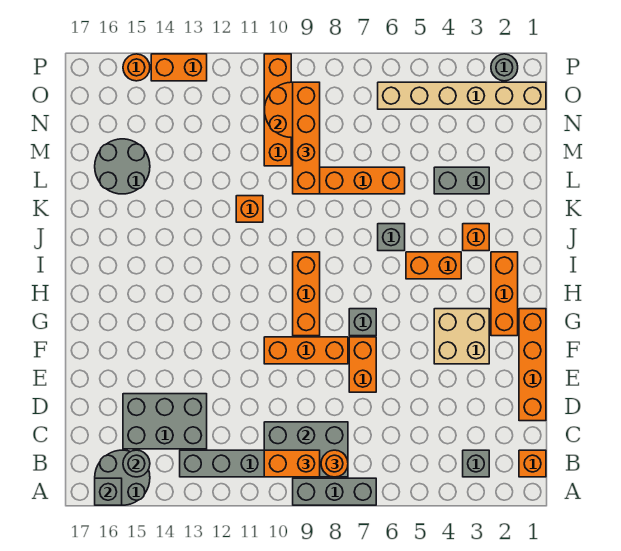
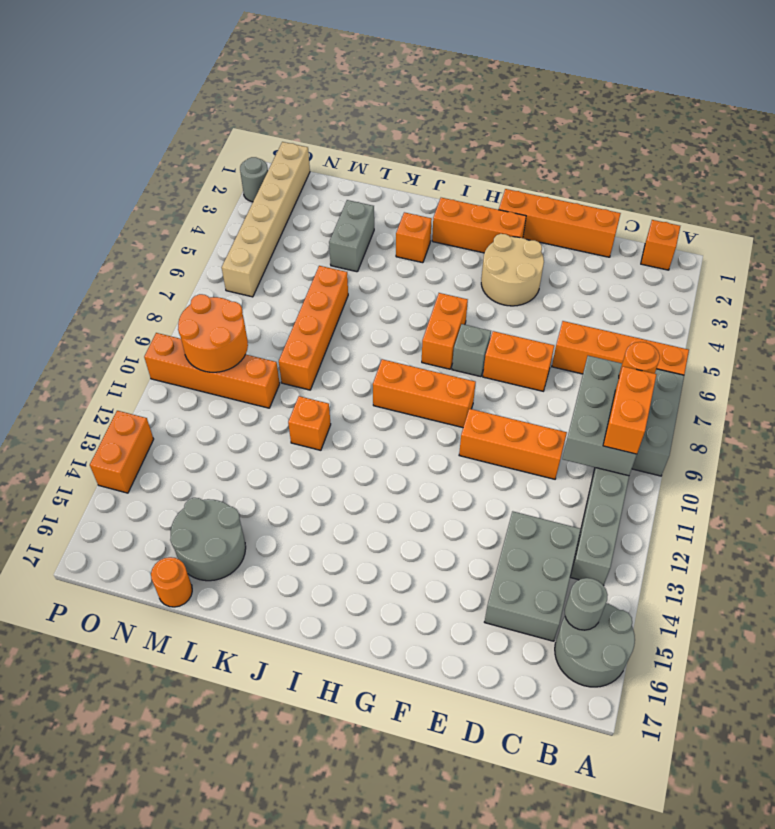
grey 1x1 brick [95,478,122,505] -> none
grey 1x1 brick [463,450,489,477] -> none
tan 2x2 brick [434,309,489,364] -> tan 2x2 round brick [481,234,544,306]
orange 1x3 brick [264,337,348,364] -> orange 1x3 brick turned to [459,409,567,479]
orange 1x2 brick [406,252,461,279] -> orange 1x2 brick moved to [422,293,468,369]
grey 1x1 brick [378,224,405,251] -> none
orange 1x4 brick [293,82,320,194] -> orange 1x4 brick moved to [552,321,689,375]
orange 1x1 round brick [123,54,150,81] -> orange 1x1 round brick moved to [151,557,192,607]

